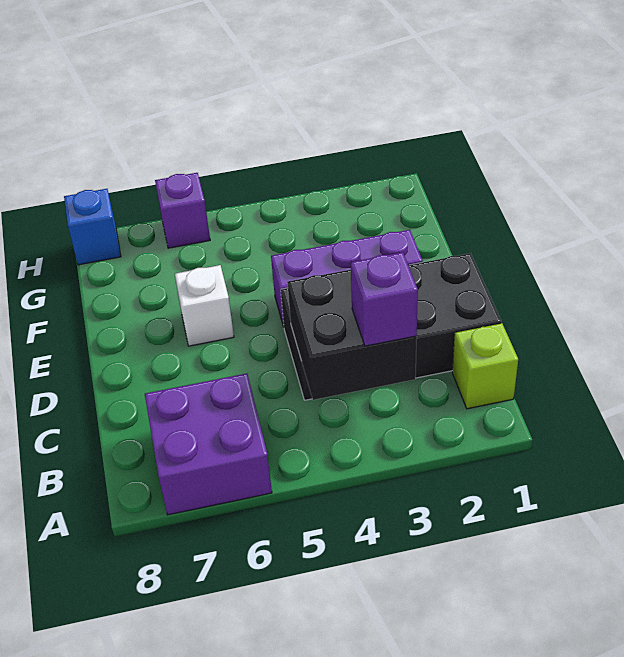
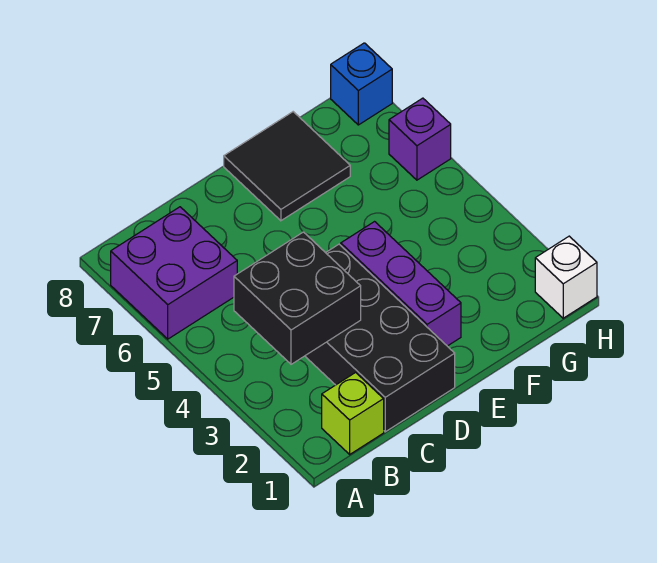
purple 1x1 brick [351,252,418,346] -> none
white 1x1 brick [175,265,234,346] -> white 1x1 brick moved to [535,236,597,318]
none -> black 2x2 tile [224,112,350,221]

